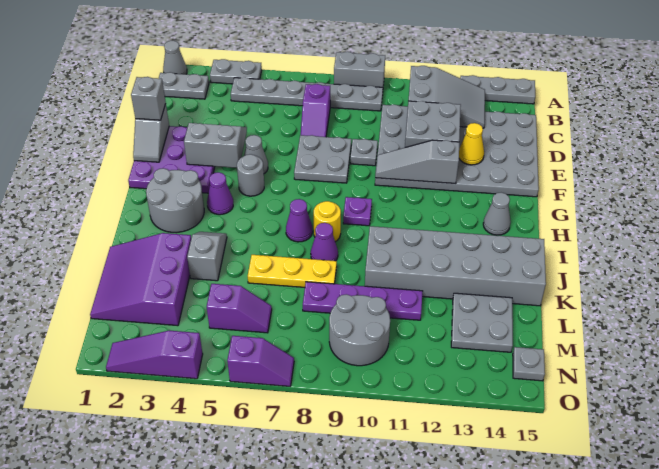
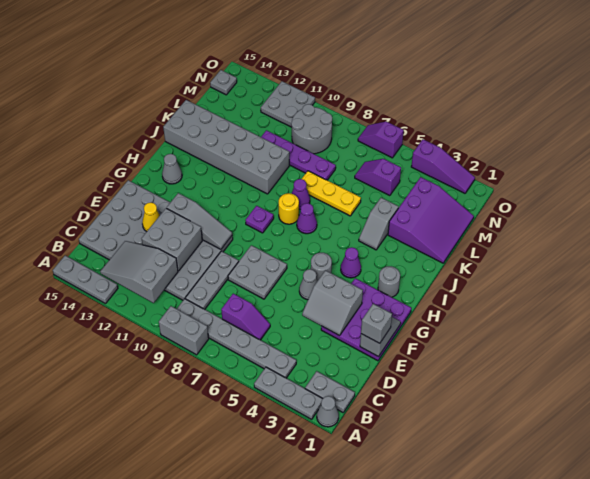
grey 1x2 plate [210,59,262,84] -> grey 1x3 plate [254,367,323,419]
purple 1x2 slope [301,84,330,137] -> purple 1x2 slope turned to [221,294,270,340]
grey 1x1 plate [350,139,378,166] -> grey 1x3 plate [185,251,239,309]
grey 2x2 round brick [146,168,204,233] -> grey 1x1 round brick [378,266,400,297]
grey 2x2 plate [451,293,513,352] -> grey 2x2 plate moved to [261,81,315,127]

